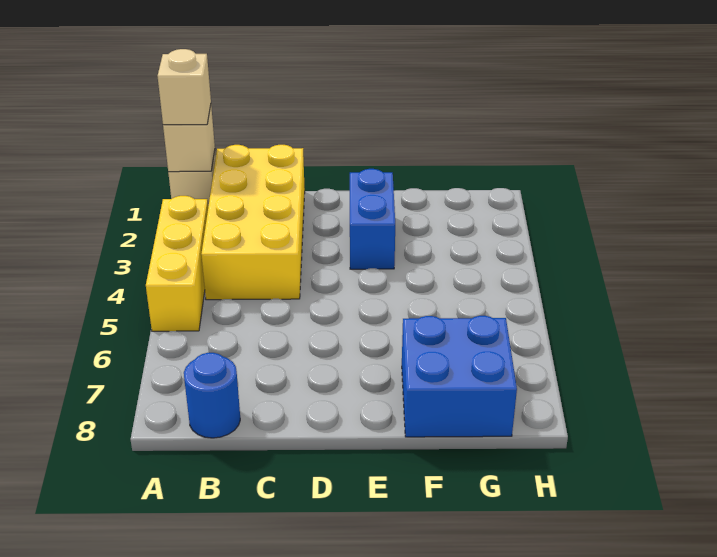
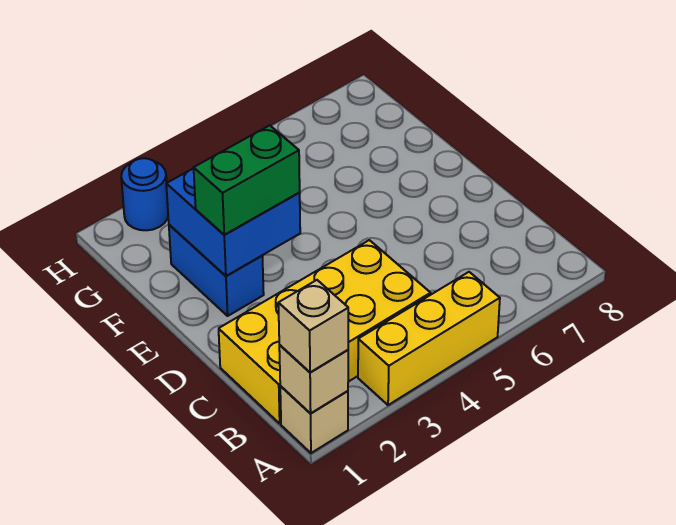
blue 1x1 round brick [184,353,240,438] -> blue 1x1 round brick moved to [121,158,168,230]
blue 1x2 brick [350,169,395,269] -> blue 1x2 brick turned to [169,225,264,316]
none -> green 1x2 brick [194,125,300,235]
blue 2x2 brick [402,316,517,437] -> blue 2x2 brick moved to [166,168,300,276]

